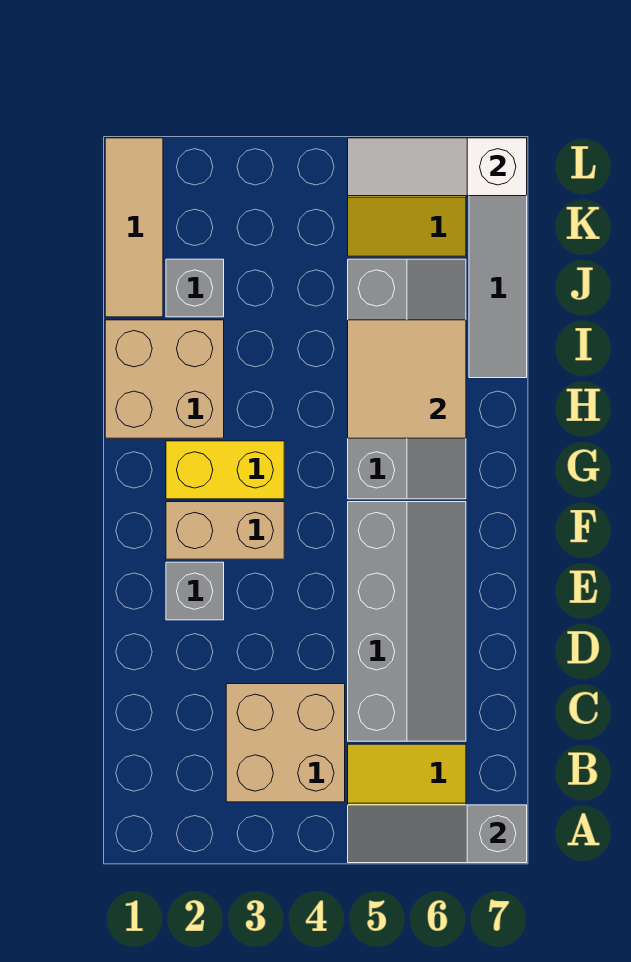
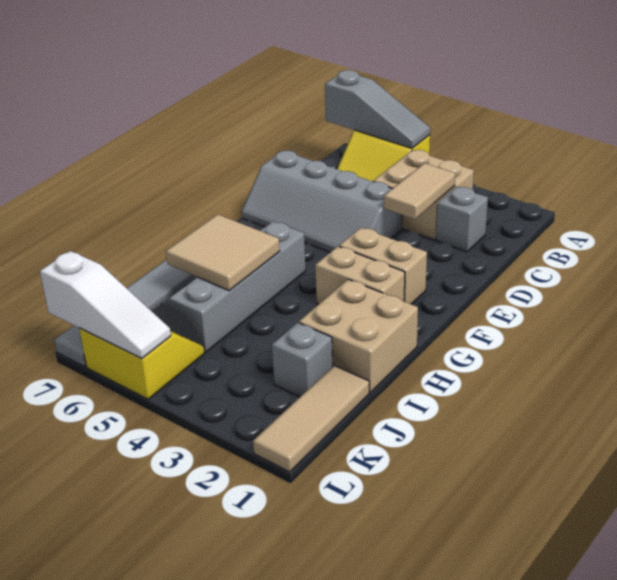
none -> tan 1x2 tile [384,163,455,219]
grey 2x4 slope [348,502,466,741] -> grey 2x4 slope turned to [242,151,402,252]
grey 1x1 brick [166,562,224,620] -> grey 1x1 brick moved to [436,187,488,252]
yellow 1x2 brick [166,441,284,499] -> tan 1x2 brick [315,246,405,305]

